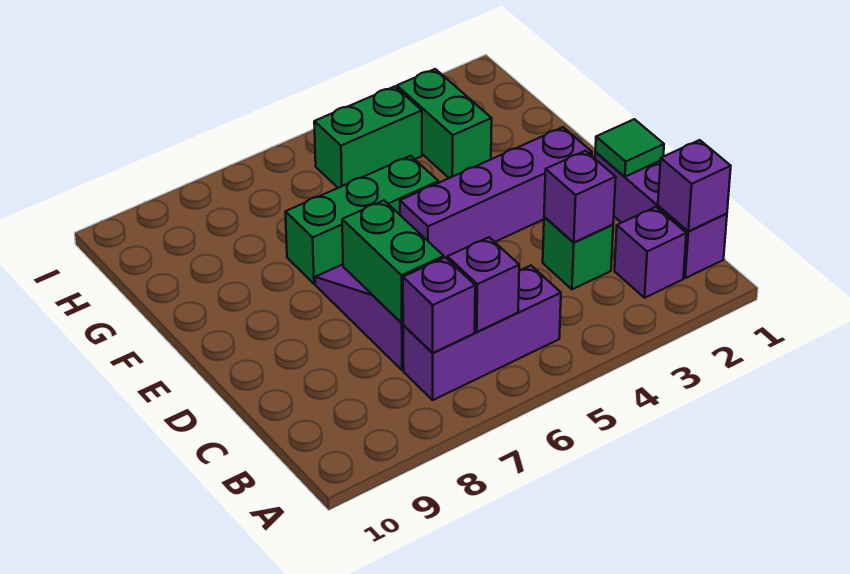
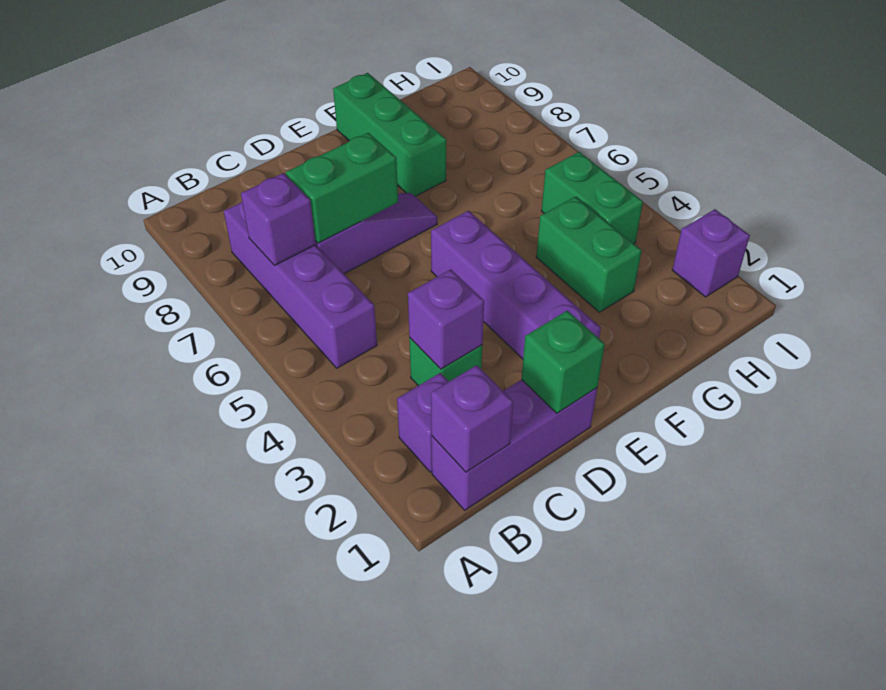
purple 1x3 brick [403,266,561,400] -> purple 1x4 brick [224,202,377,368]
purple 1x1 brick [447,237,519,332] -> purple 1x1 brick moved to [672,209,750,297]
green 1x1 tile [595,119,664,177] -> green 1x1 brick [521,311,605,413]
green 1x3 brick [285,156,439,284] -> green 1x3 brick moved to [333,73,446,196]
green 1x2 brick [397,69,492,178] -> green 1x2 brick turned to [536,197,642,312]

